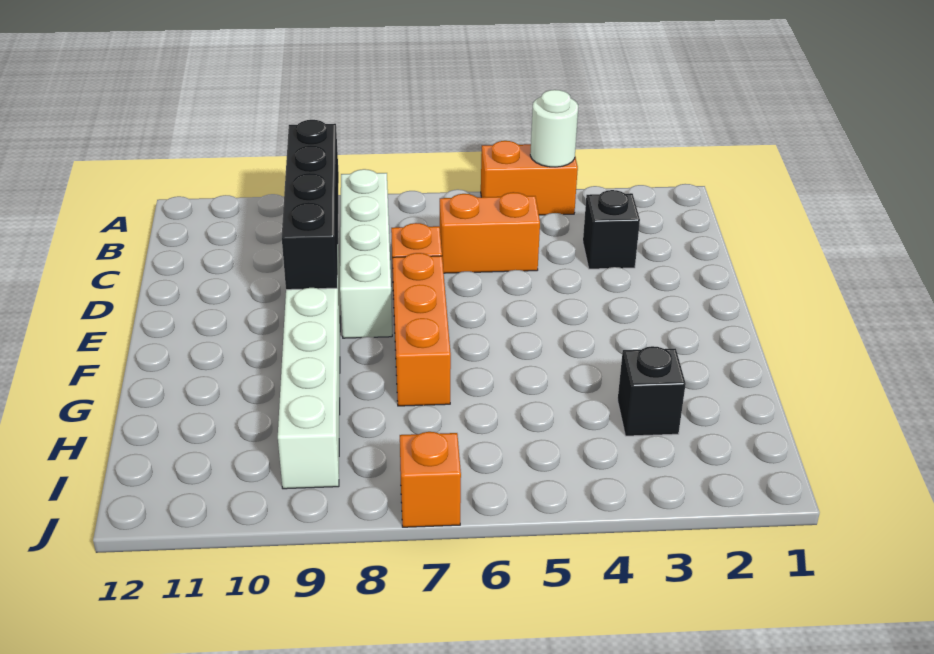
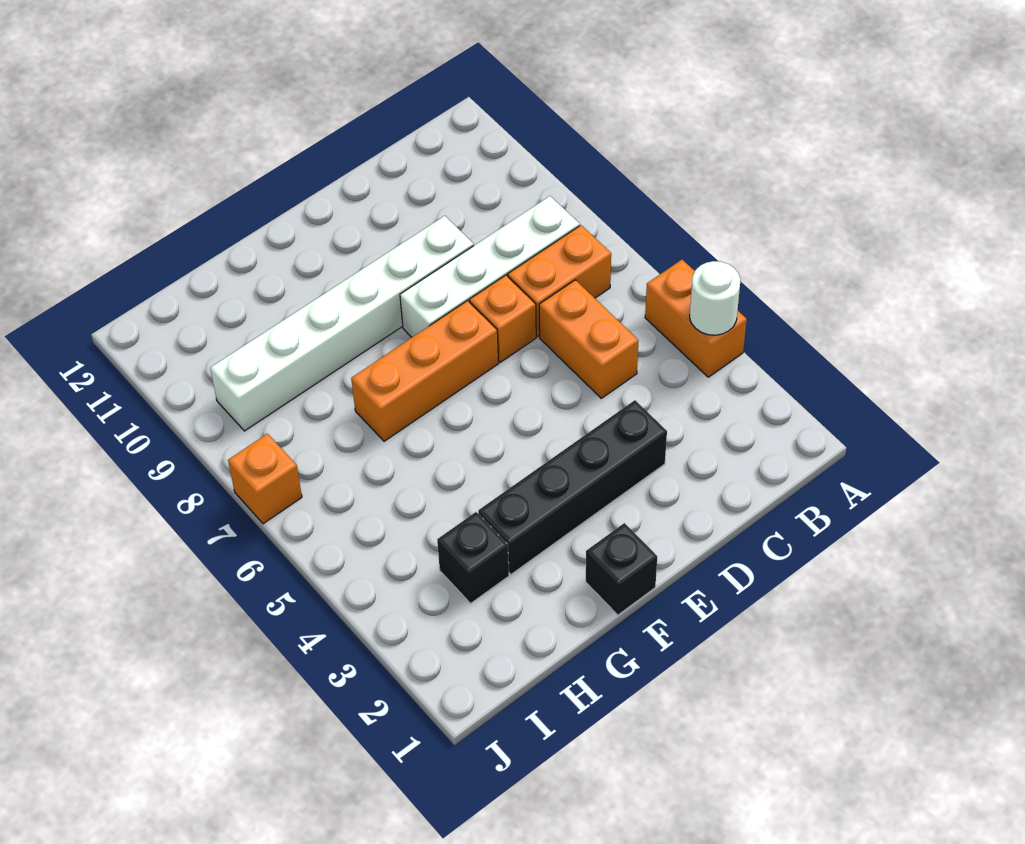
none -> orange 1x2 brick [508,225,611,337]
black 1x4 brick [282,120,339,290] -> black 1x4 brick moved to [478,400,667,574]
black 1x1 brick [583,190,640,269] -> black 1x1 brick moved to [586,523,657,615]

